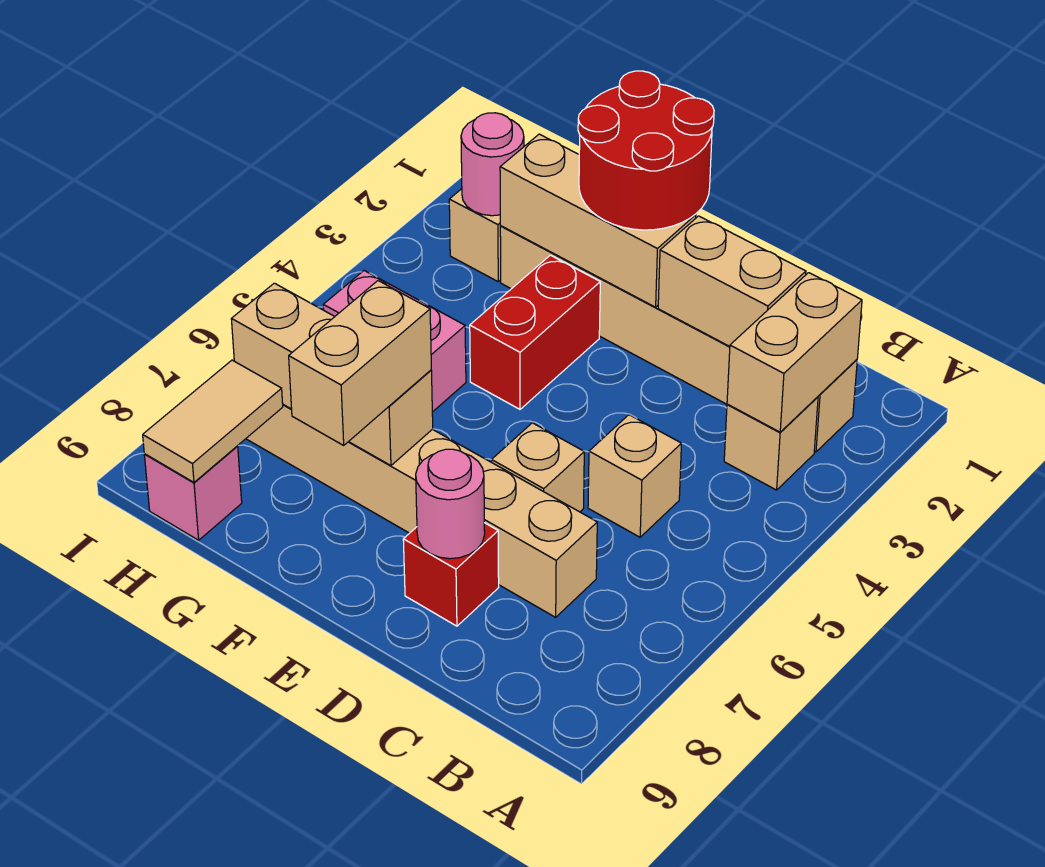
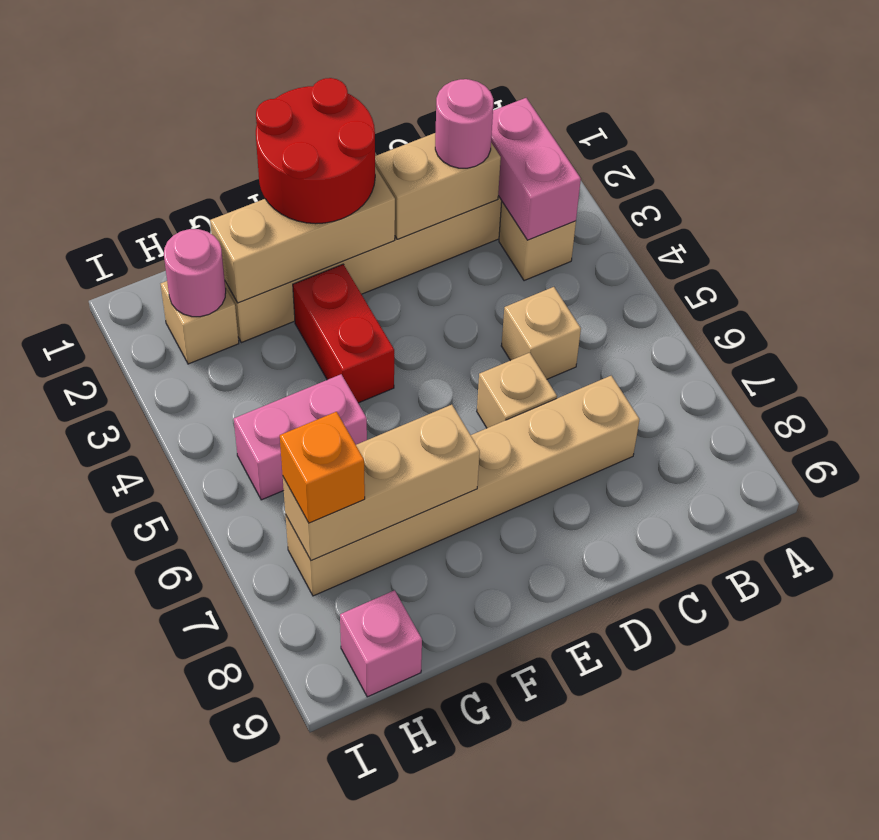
tan 1x2 brick [727,273,862,432] -> pink 1x2 brick [491,98,581,240]
red 1x1 brick [403,523,499,626] -> none
pink 1x1 round brick [416,449,485,559] -> pink 1x1 round brick moved to [435,79,493,168]
tan 1x2 brick [289,281,431,445] -> none
none -> orange 1x1 brick [280,412,365,523]
tan 1x2 tile [143,360,283,482] -> none

